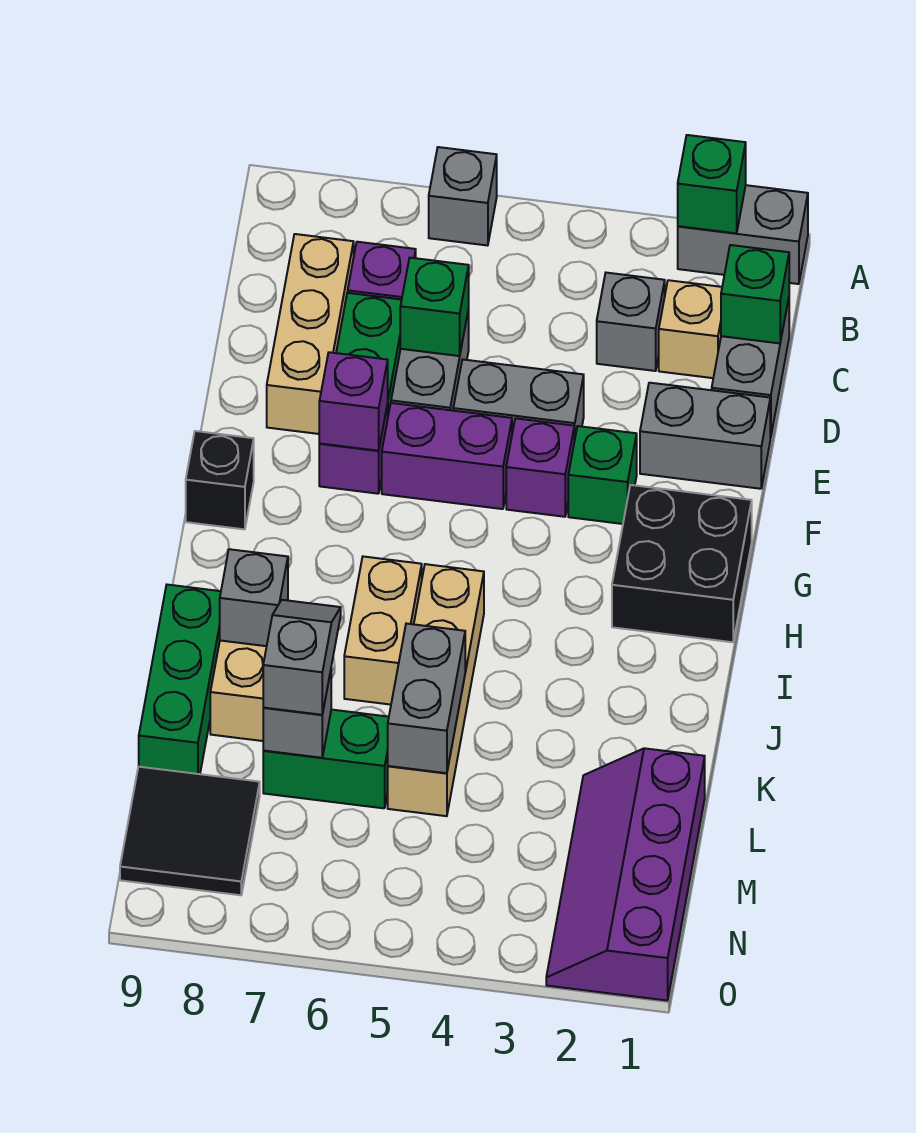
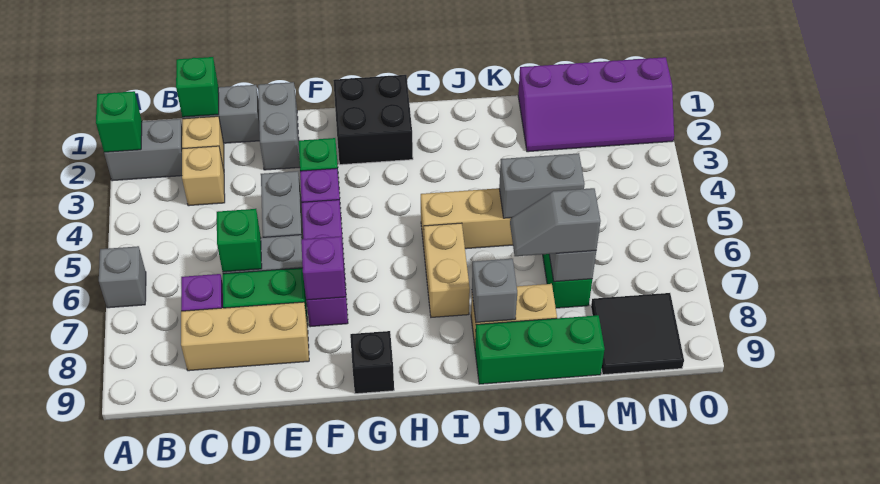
grey 1x2 brick [678,185,808,284] -> grey 1x2 brick turned to [104,119,182,181]
grey 1x1 brick [597,273,665,371] -> tan 1x1 brick [182,146,225,206]
tan 1x2 brick [344,557,422,705] -> tan 1x2 brick turned to [424,223,470,317]

